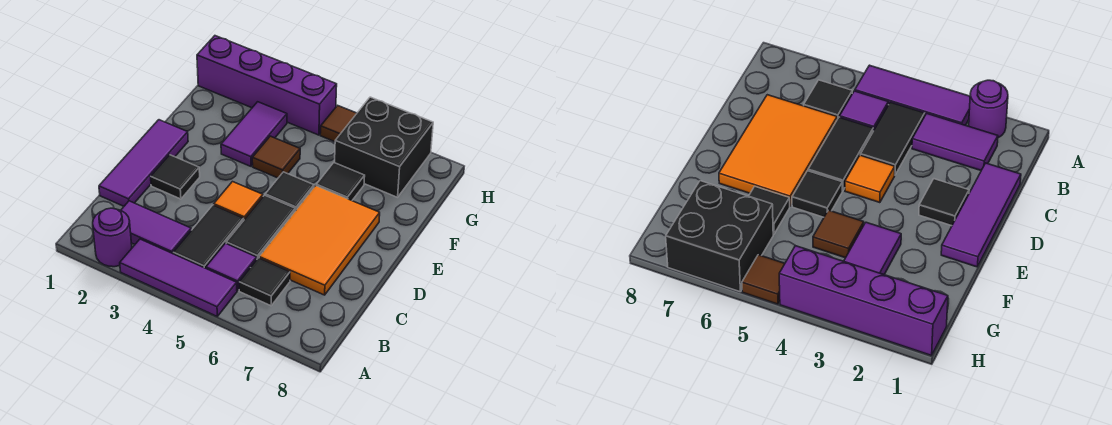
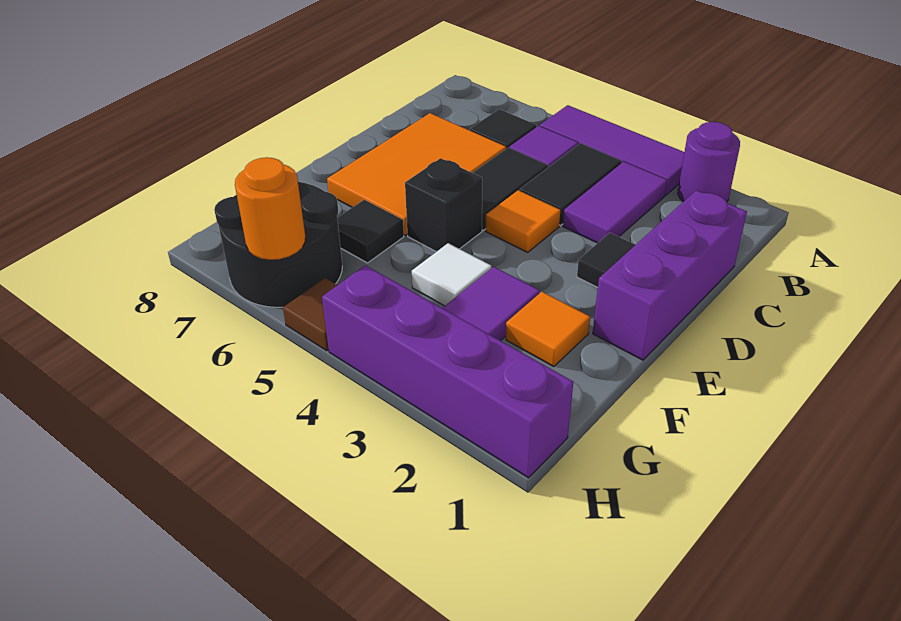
purple 1x2 tile [121,201,191,254] -> purple 1x2 tile turned to [563,162,667,243]
purple 1x3 tile [99,120,188,206] -> purple 1x3 brick [593,190,747,360]
black 1x1 tile [265,172,314,211] -> black 1x1 brick [405,158,482,252]
none -> orange 1x1 tile [506,292,590,367]
brown 1x1 tile [252,136,300,178] -> white 1x1 tile [412,243,491,306]
black 2x2 brick [335,97,433,197] -> black 2x2 round brick [214,182,342,307]
none -> orange 1x1 round brick [235,157,305,260]

